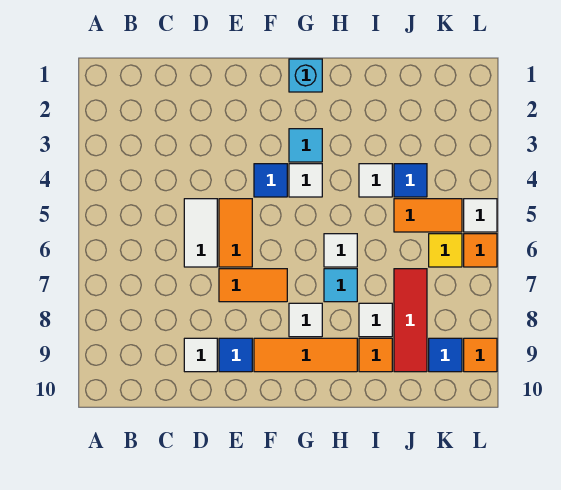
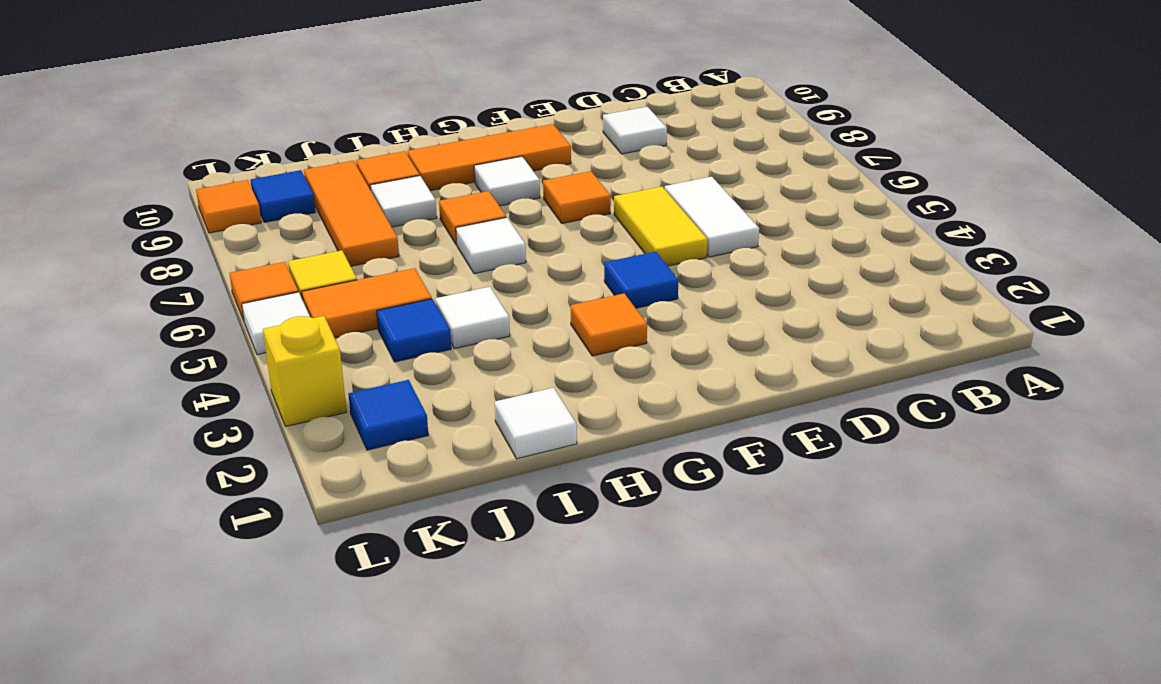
orange 1x2 tile [219,199,252,267] -> yellow 1x2 tile [614,187,708,266]
orange 1x2 tile [219,269,287,302] -> orange 1x1 tile [543,171,611,223]
blue 1x1 tile [219,338,252,372] -> blue 1x1 tile moved to [348,380,428,450]
cyan 1x1 brick [289,59,322,92] -> none
cyan 1x1 tile [289,129,322,162] -> orange 1x1 tile [571,293,647,356]
white 1x1 tile [289,164,322,197] -> white 1x1 tile moved to [495,388,577,459]
cyan 1x1 tile [324,269,357,302] -> orange 1x1 tile [439,191,506,245]
red 1x3 tile [394,269,427,372] -> orange 1x3 tile [304,161,399,266]
none -> yellow 1x1 brick [263,316,346,426]

